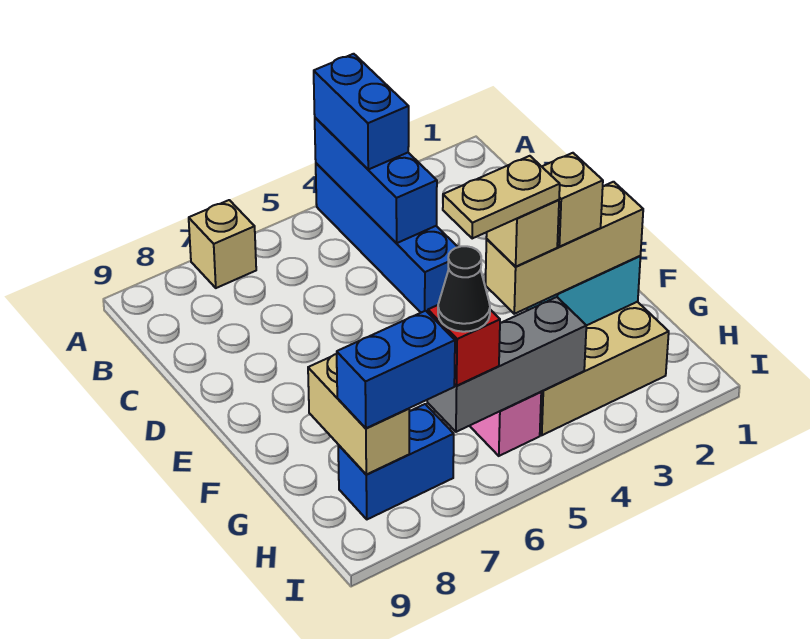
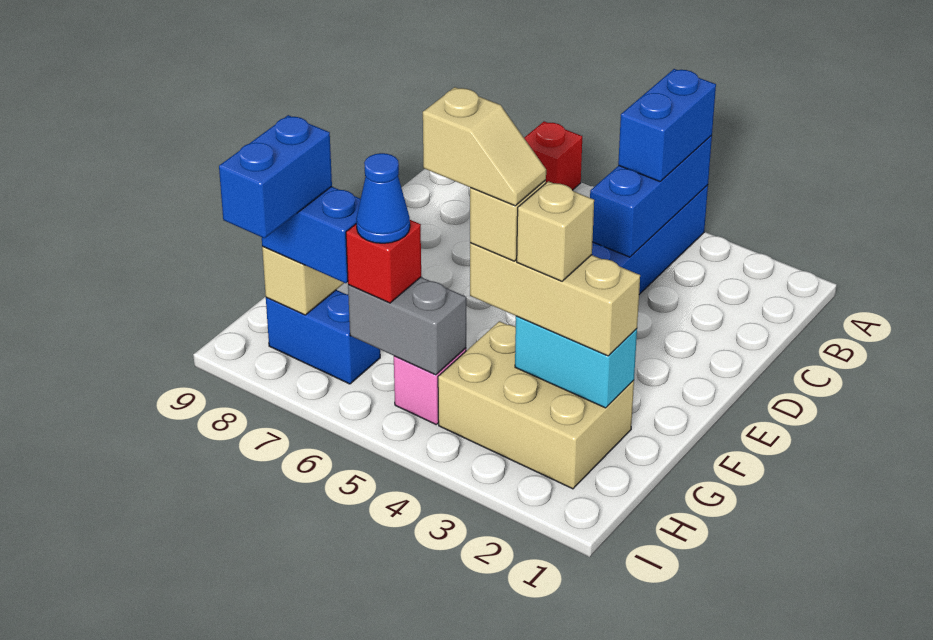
tan 1x1 brick [189,200,256,288] -> red 1x1 brick [524,121,582,190]
tan 1x2 plate [443,156,560,239] -> tan 1x2 slope [423,87,546,206]
grey 1x3 brick [427,297,586,432] -> grey 1x2 brick [348,277,466,375]
black 1x1 cone [438,246,490,332] -> blue 1x1 cone [356,153,410,243]
none -> blue 1x2 brick [219,115,332,238]

